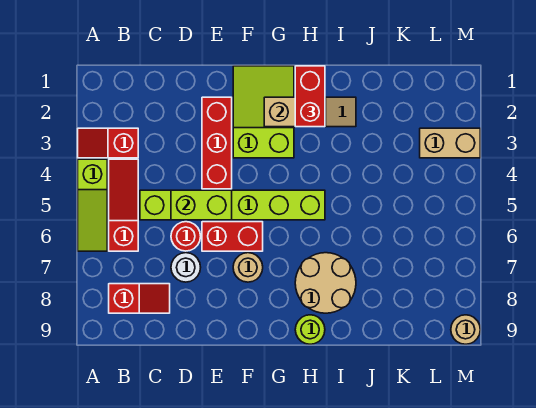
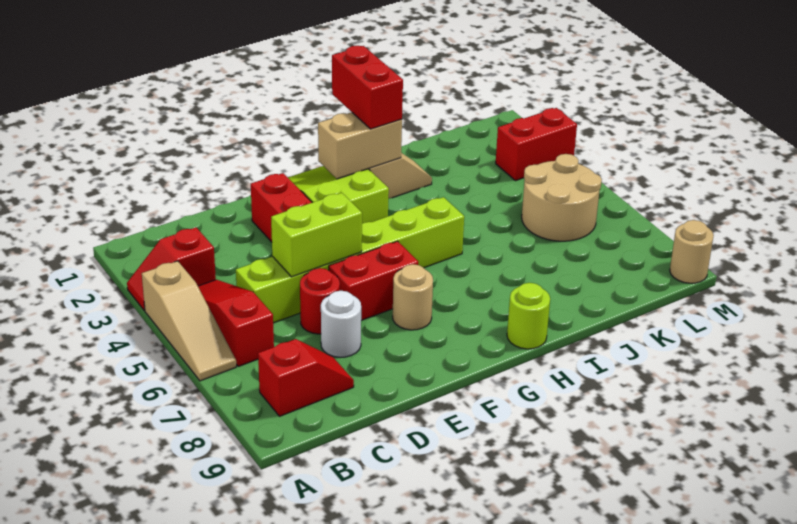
lime 1x3 slope [78,159,107,251] -> tan 1x3 slope [142,261,236,381]
tan 2x2 round brick [295,253,356,313] -> tan 2x2 round brick moved to [522,154,602,241]
tan 1x2 brick [420,128,480,158] -> red 1x2 brick [496,108,577,181]

